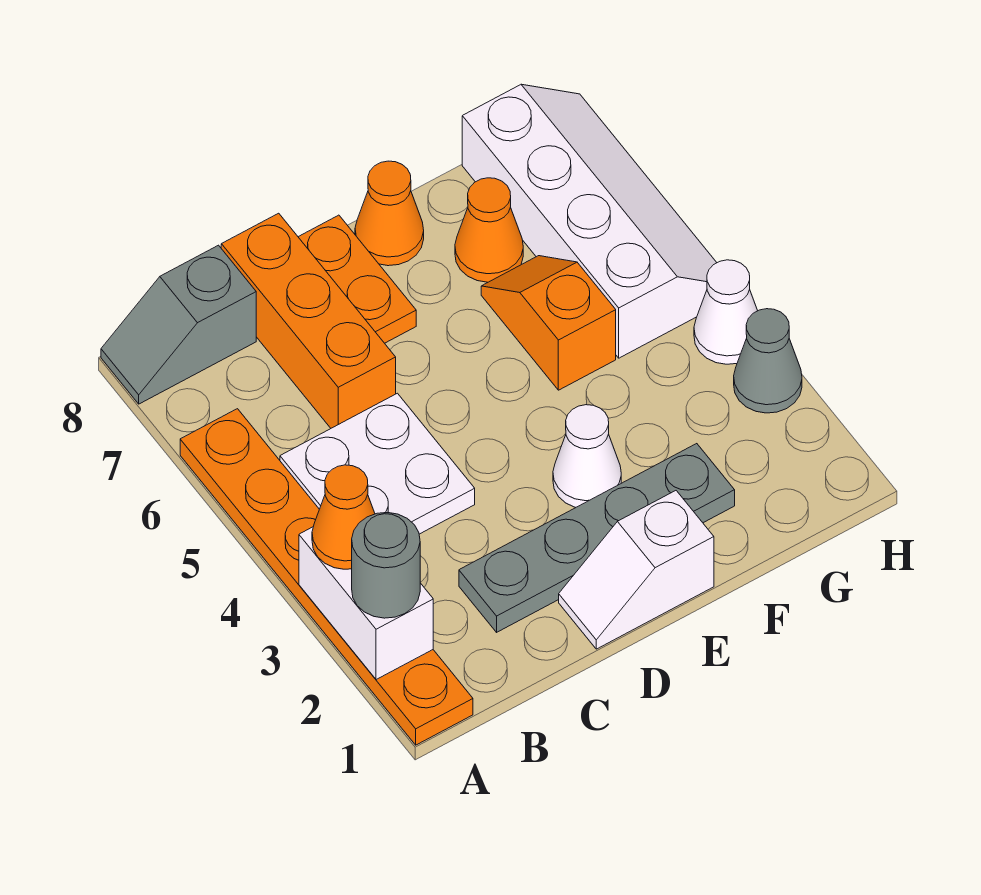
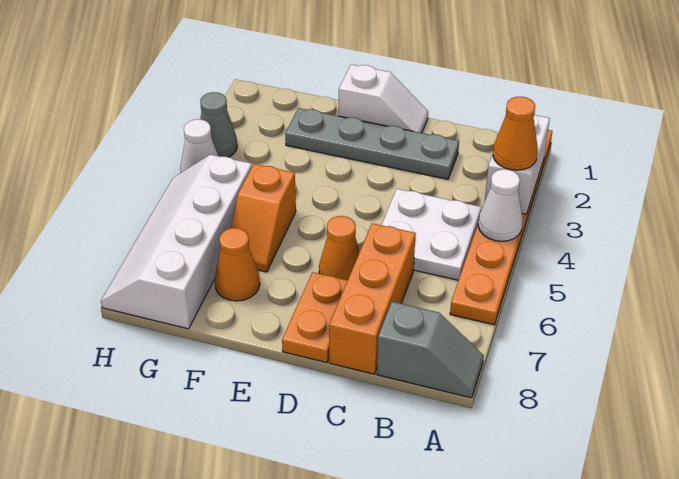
grey 1x1 round brick [352,513,420,618] -> none
white 1x1 cone [553,405,621,507] -> white 1x1 cone moved to [478,169,523,241]
orange 1x1 cone [355,161,424,266] -> orange 1x1 cone moved to [319,216,360,280]

